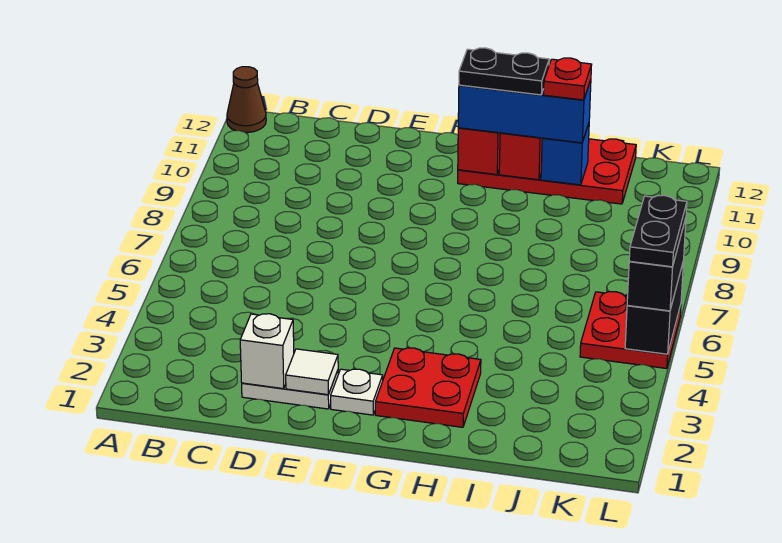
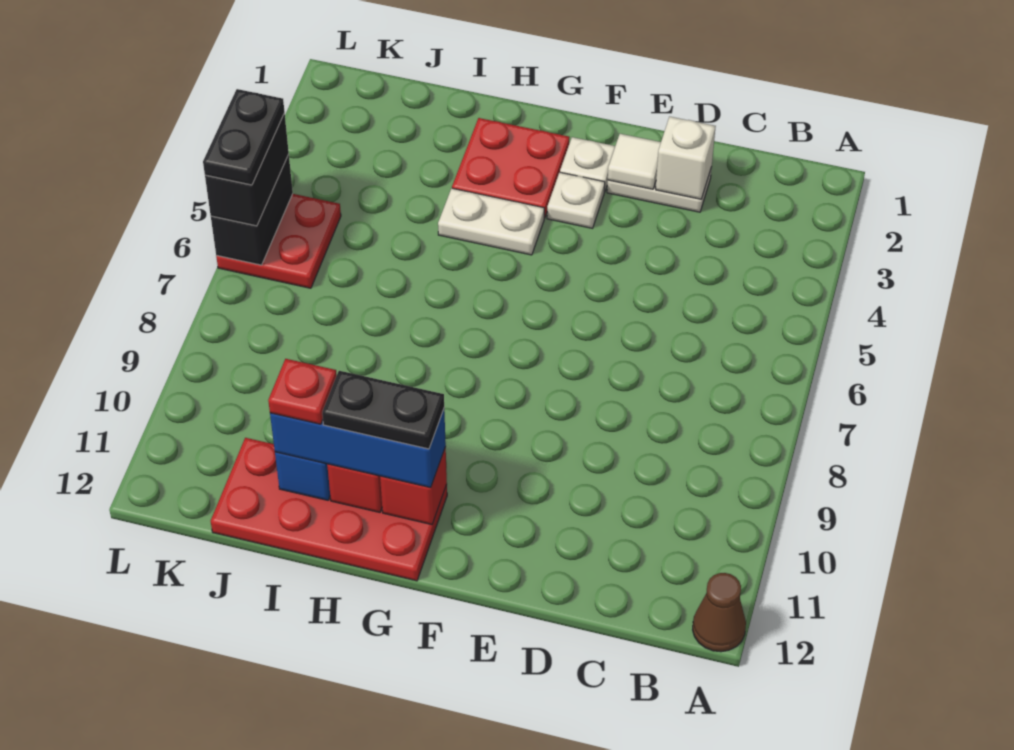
none -> white 1x1 plate [547,172,605,228]
none -> white 1x2 plate [438,188,544,255]

